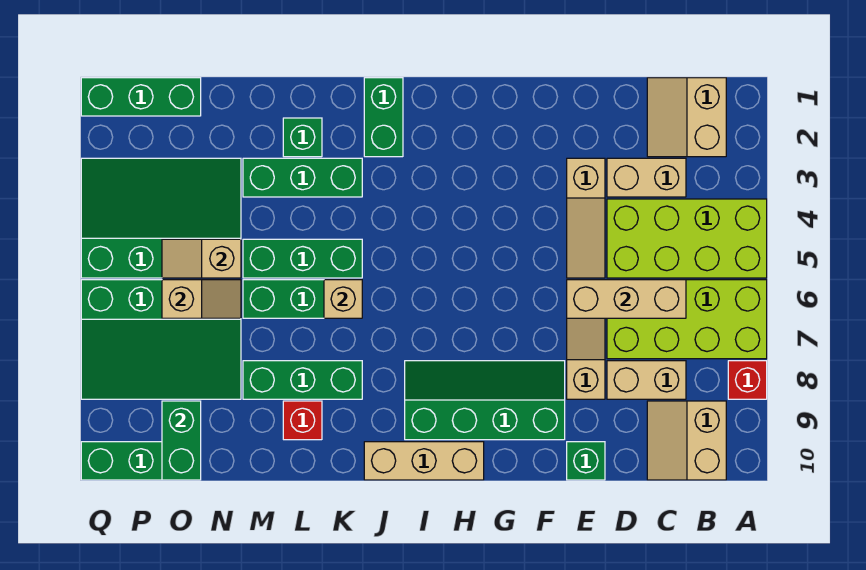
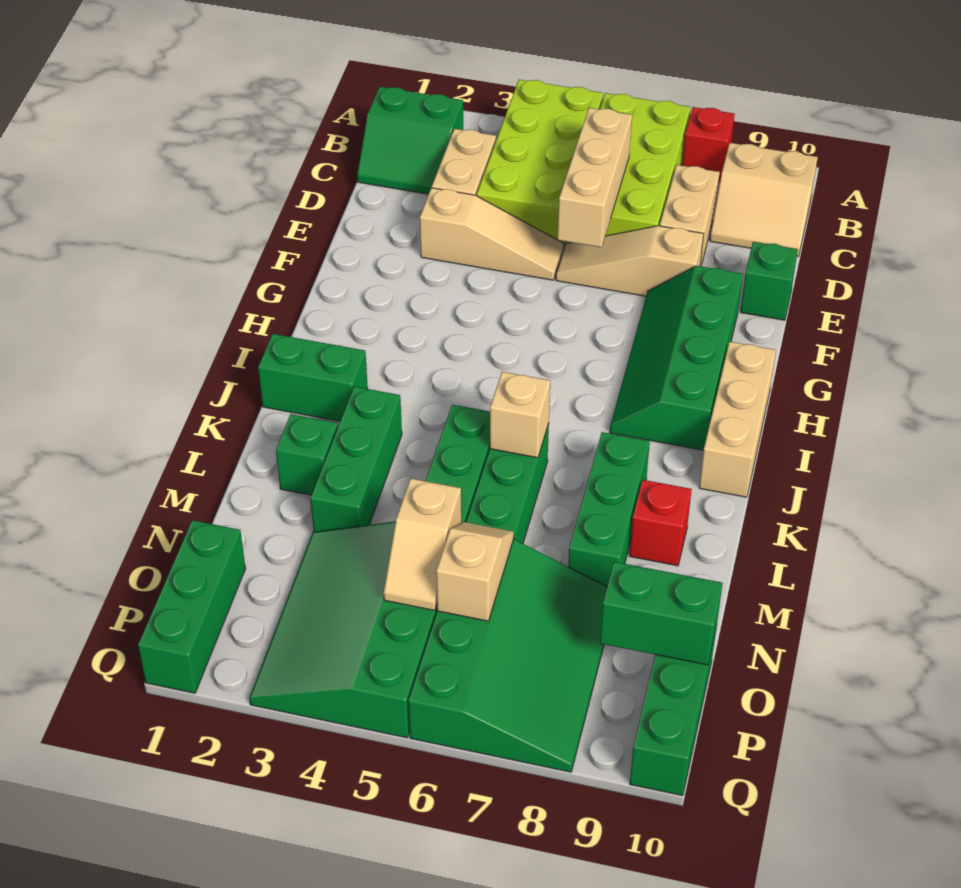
tan 2x2 slope [647,78,726,157] -> green 2x2 slope [357,87,463,194]

